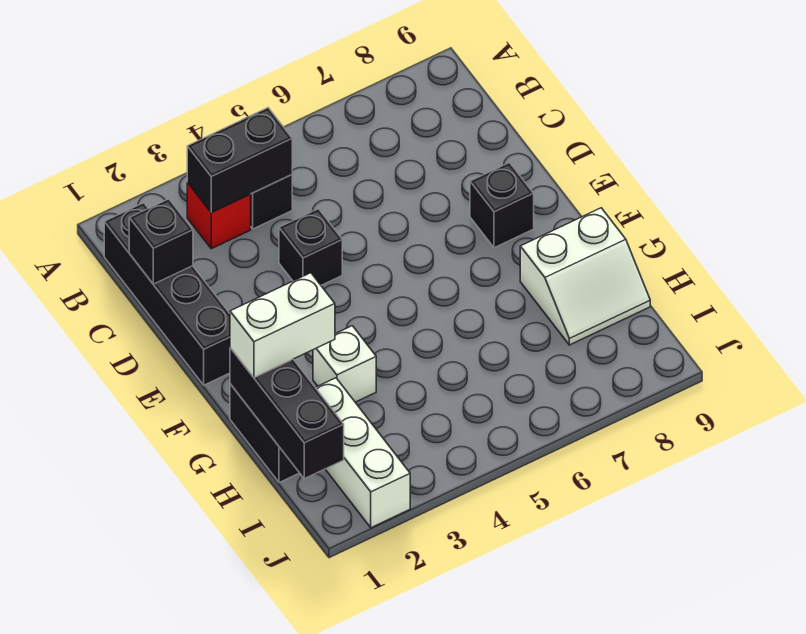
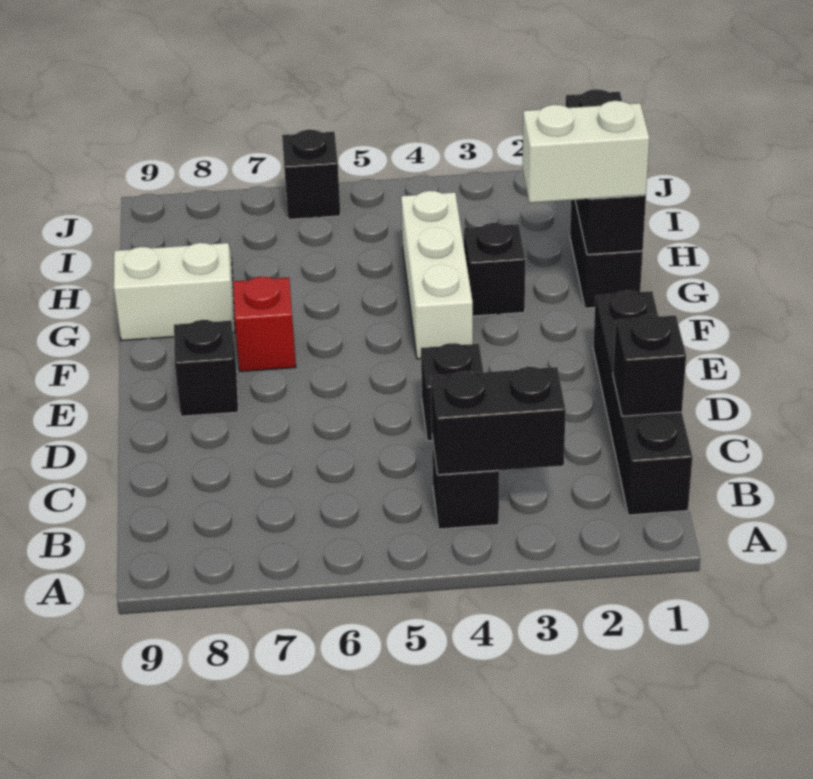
red 1x1 brick [187,182,251,249] -> red 1x1 brick moved to [233,277,296,371]
white 1x1 brick [313,326,376,402] -> black 1x1 brick [464,223,525,316]
white 1x3 brick [315,378,410,528] -> white 1x3 brick moved to [401,191,473,359]
none -> black 1x1 brick [282,130,340,219]

